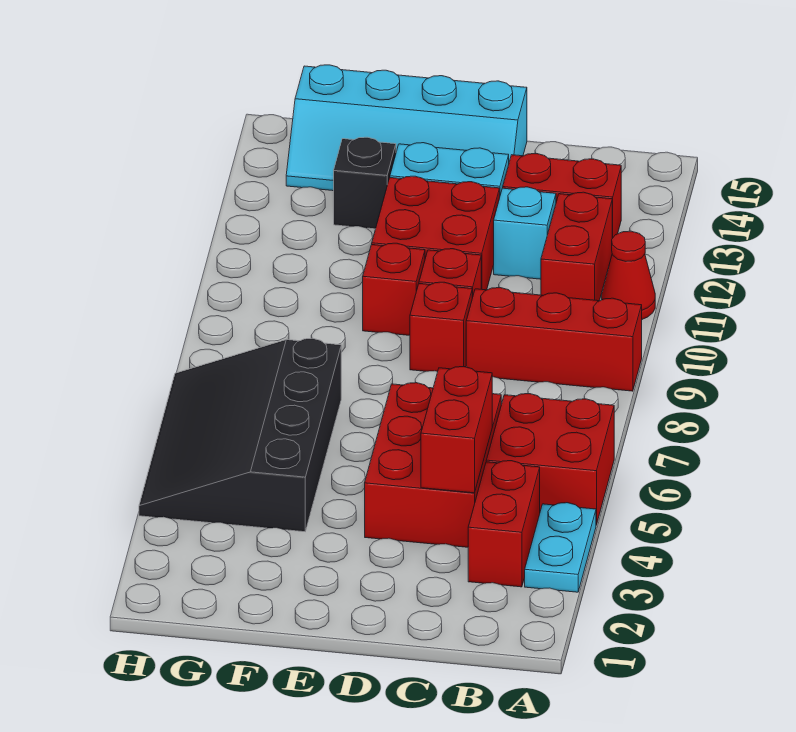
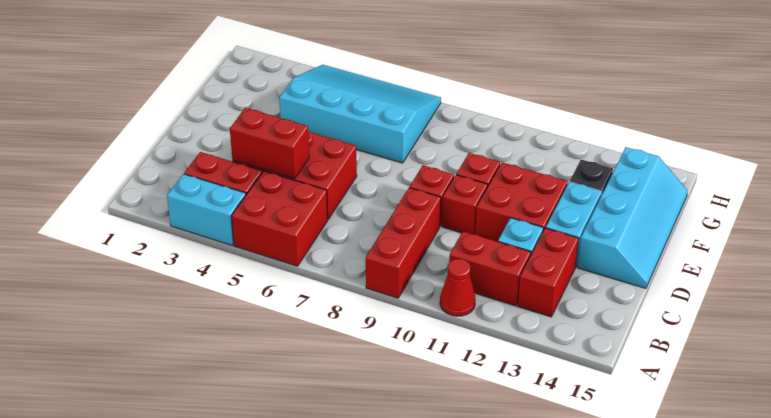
cyan 1x2 plate [525,503,596,592] -> cyan 1x2 brick [167,174,246,246]
cyan 2x4 slope [286,65,527,191] -> cyan 2x4 slope turned to [577,147,688,288]
black 3x4 slope [139,338,341,532] -> cyan 3x4 slope [279,65,441,163]

